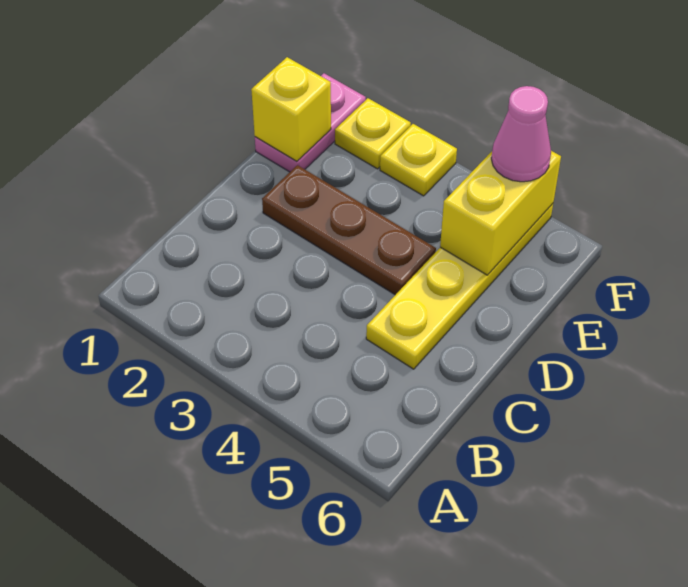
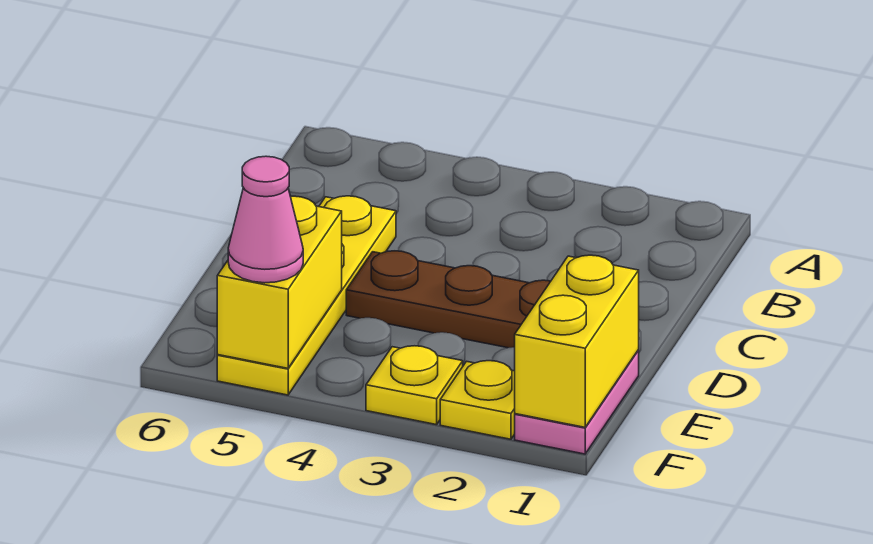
yellow 1x1 brick [251,57,331,161] -> yellow 1x2 brick [515,255,639,427]

